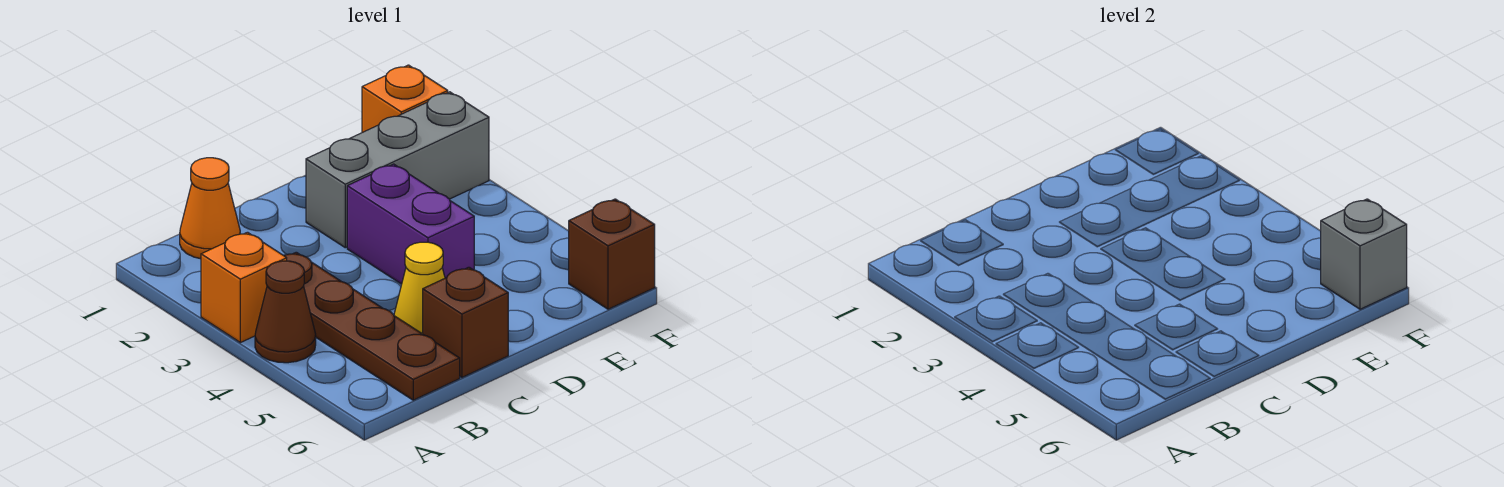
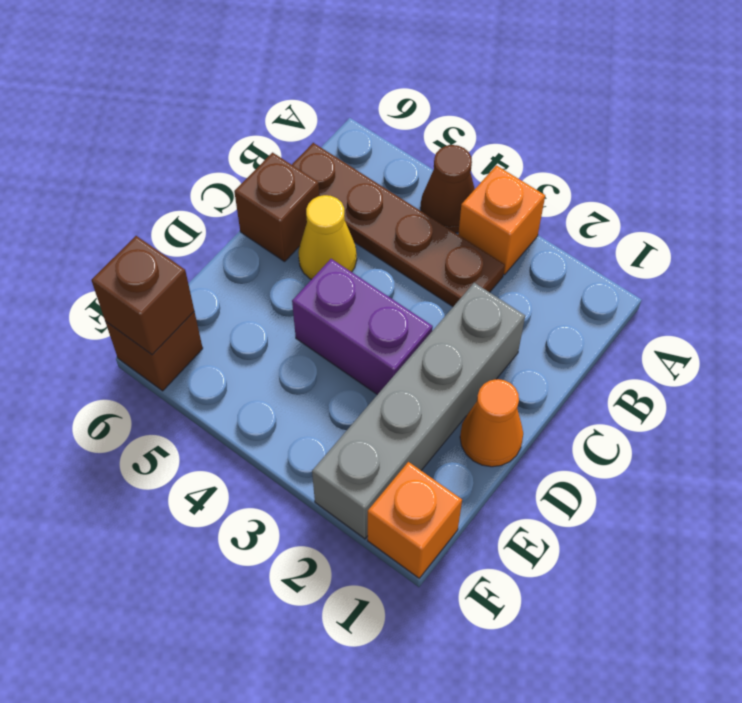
orange 1x1 cone [180,158,240,259] -> orange 1x1 cone moved to [460,379,523,467]
grey 1x3 brick [306,92,489,248] -> grey 1x4 brick [312,283,525,539]
grey 1x1 brick [1321,199,1407,309] -> brown 1x1 brick [91,236,194,355]

